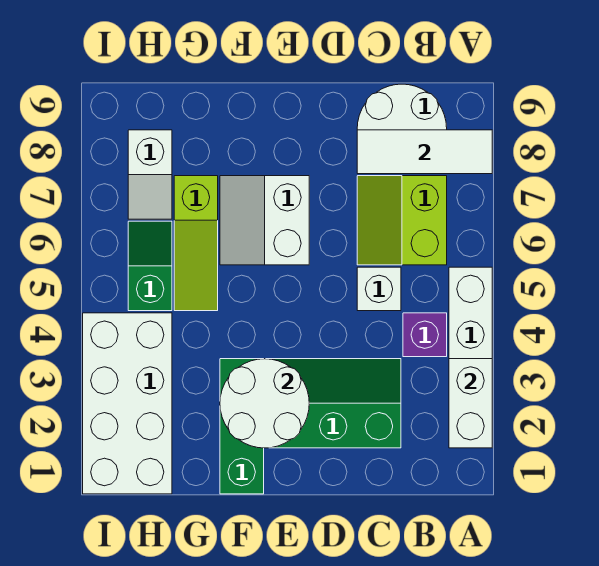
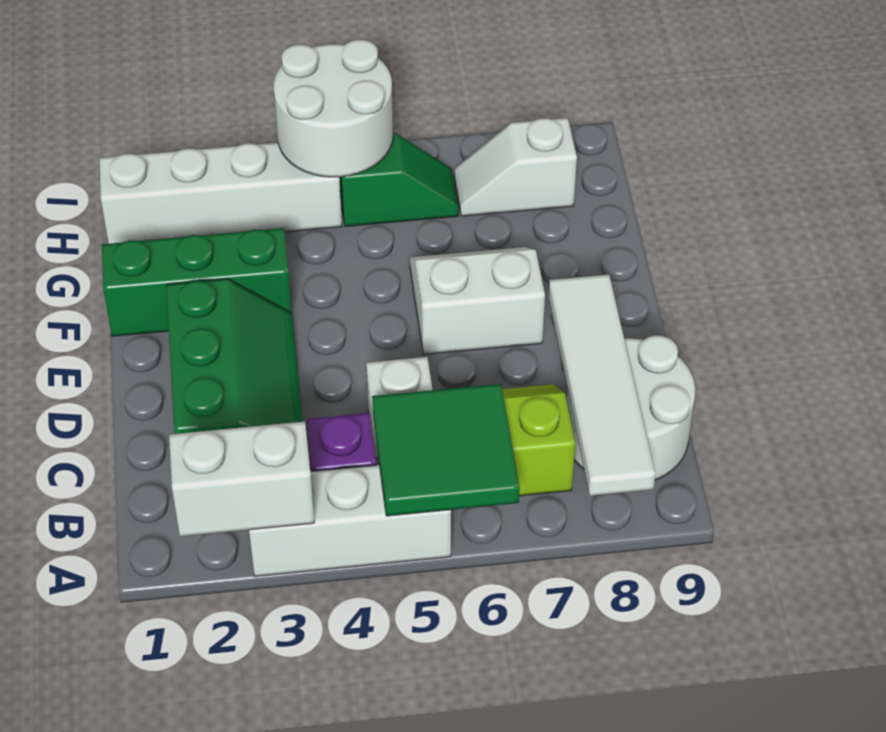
none -> green 2x2 tile [372,384,520,516]
white 1x3 tile [357,130,492,174] -> white 1x4 tile [549,274,655,496]
white 2x2 round brick [220,359,309,448] -> white 2x2 round brick moved to [274,40,393,177]
lime 1x3 slope [174,176,218,311] -> none
white 2x4 brick [83,313,172,494] -> white 1x4 brick [99,143,342,244]

